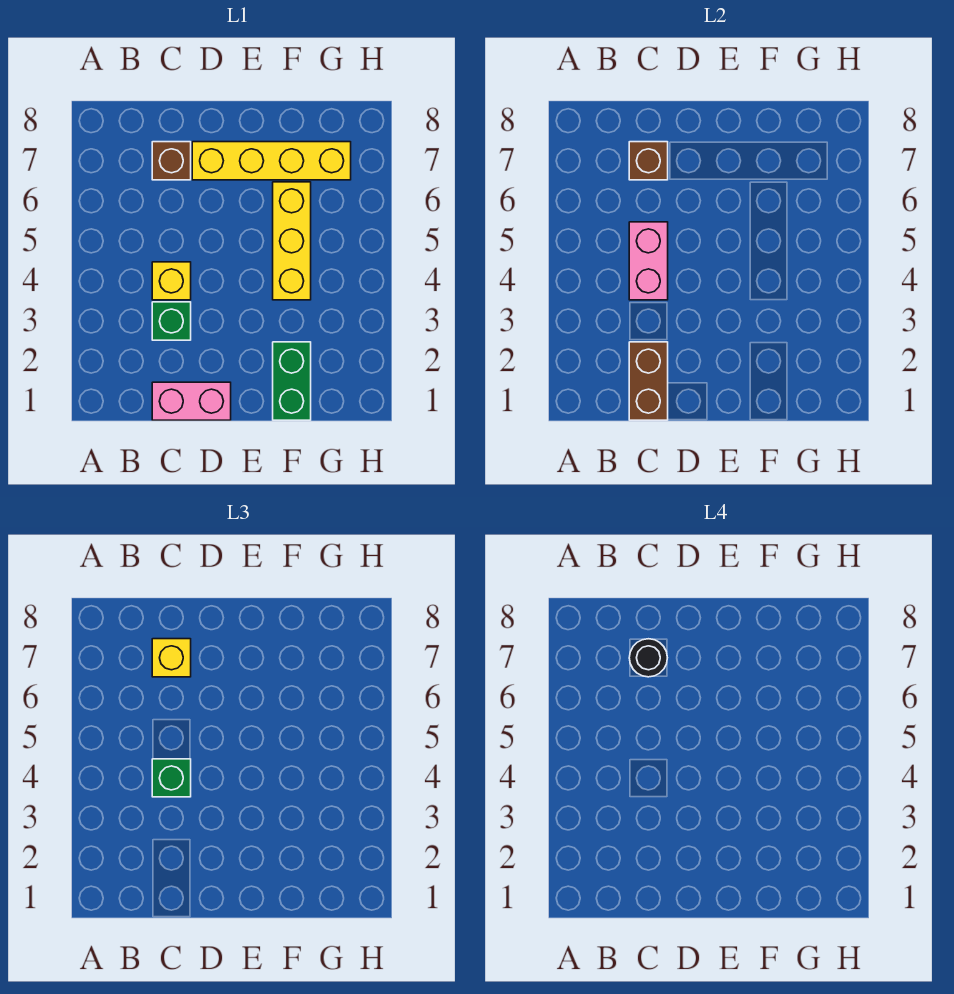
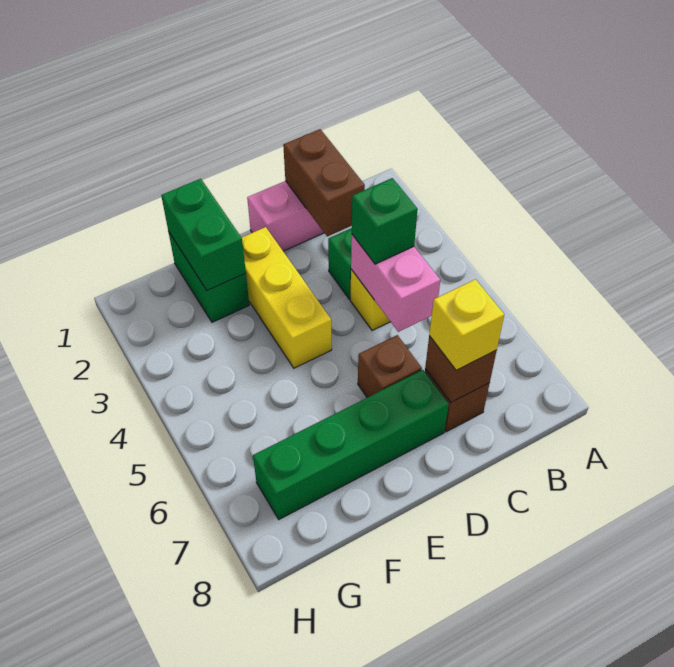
black 1x1 round brick [629,639,667,677] -> none
none -> brown 1x1 brick [358,335,422,398]
yellow 1x4 brick [192,142,351,180] -> green 1x4 brick [253,370,449,519]
none -> green 1x2 brick [161,179,246,290]
yellow 1x3 brick [273,182,311,300] -> yellow 1x3 brick moved to [242,227,332,368]

